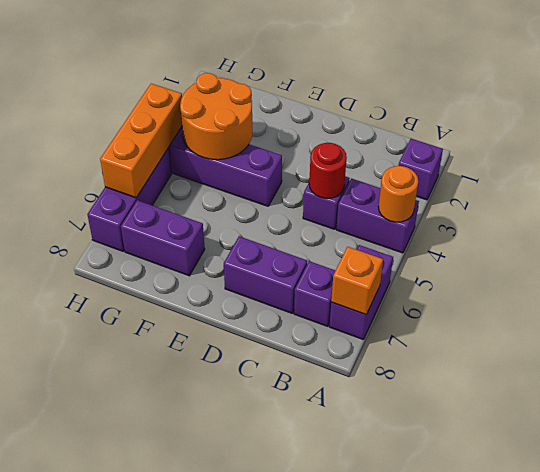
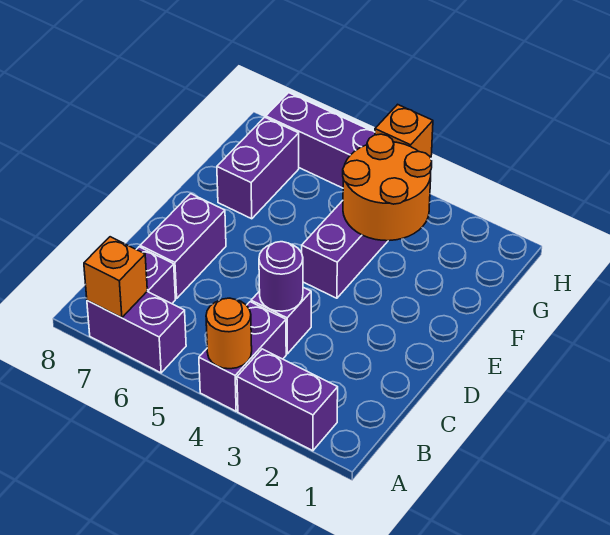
purple 1x1 brick [399,139,443,200] -> purple 1x2 brick [237,349,338,451]
red 1x1 round brick [309,143,347,198] -> purple 1x1 round brick [259,242,303,311]
orange 1x3 brick [100,84,182,198] -> orange 1x1 brick [375,104,433,158]

